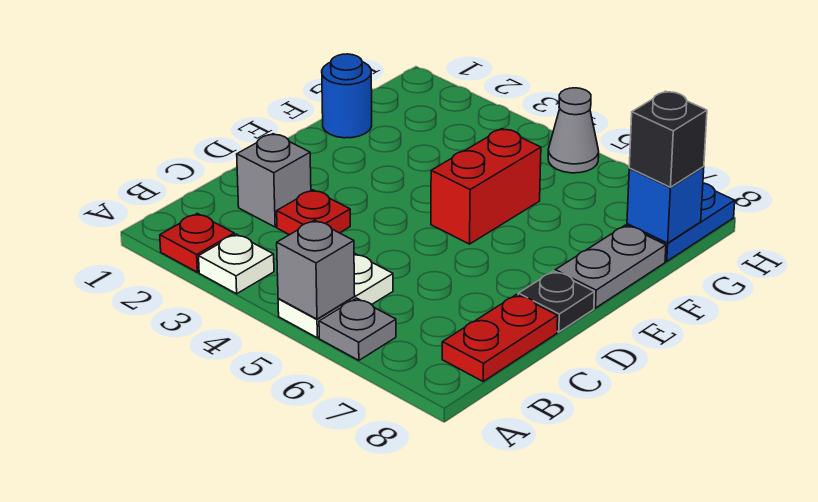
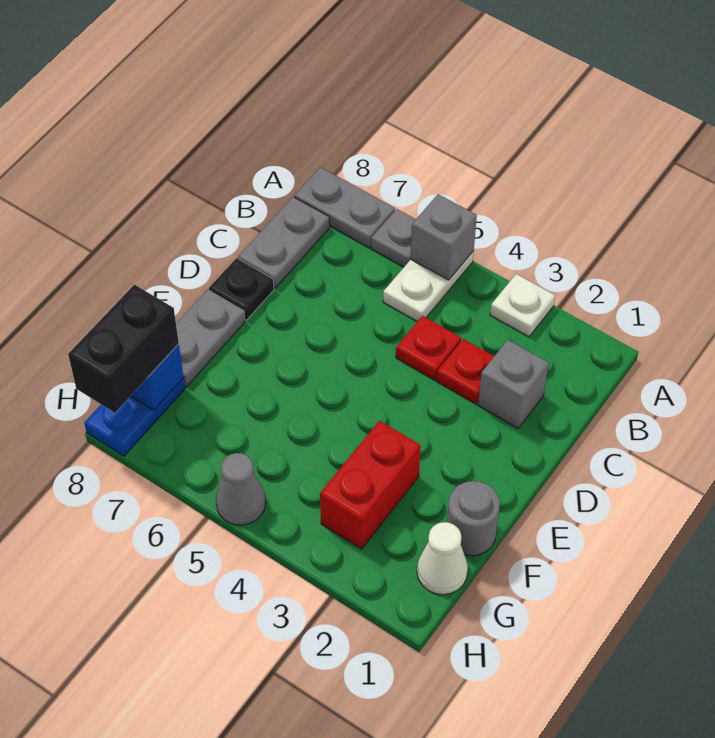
red 1x1 plate [160,214,234,272] -> red 1x1 plate moved to [396,316,461,380]
none -> grey 1x2 plate [294,167,395,248]
red 1x2 plate [442,294,558,381] -> grey 1x2 plate [238,197,330,288]
red 1x2 brick [431,129,541,244] -> red 1x2 brick moved to [320,421,421,549]
blue 1x1 round brick [322,54,372,138] -> grey 1x1 round brick [447,481,500,556]
none -> white 1x1 cone [417,522,468,595]
black 1x1 brick [629,91,707,187] -> black 1x2 brick [68,285,179,413]

